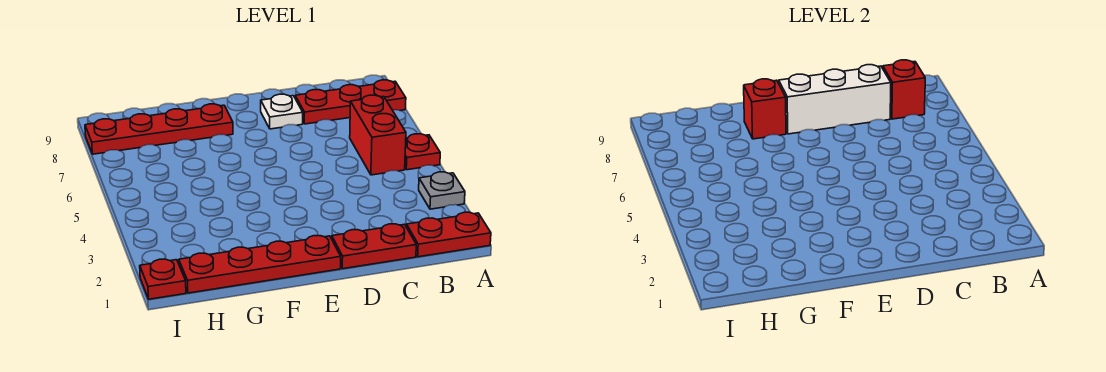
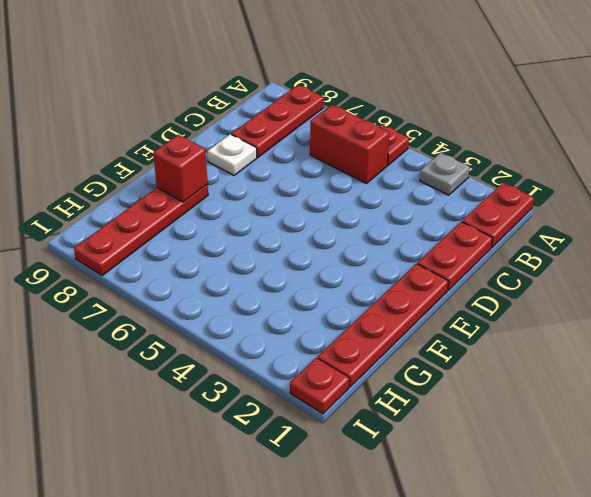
red 1x1 brick [883,60,925,119] -> none
white 1x3 brick [779,65,891,134] -> none

